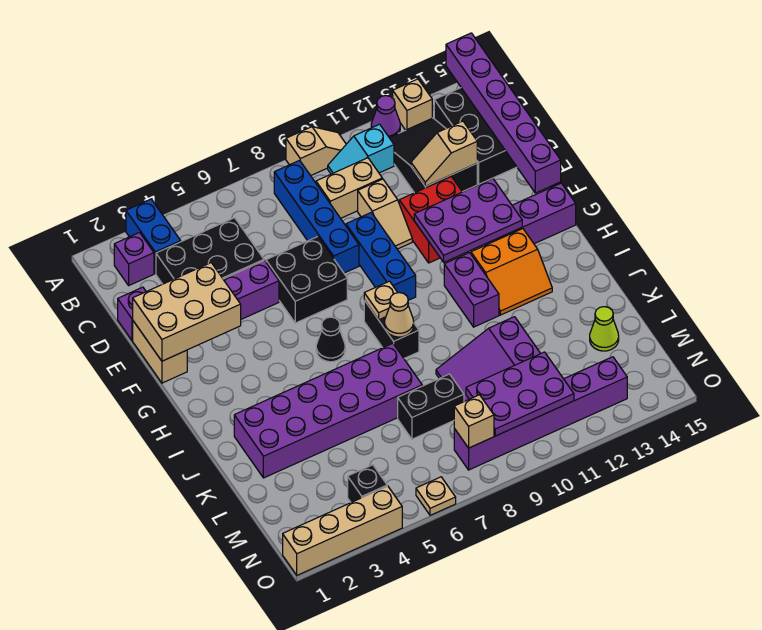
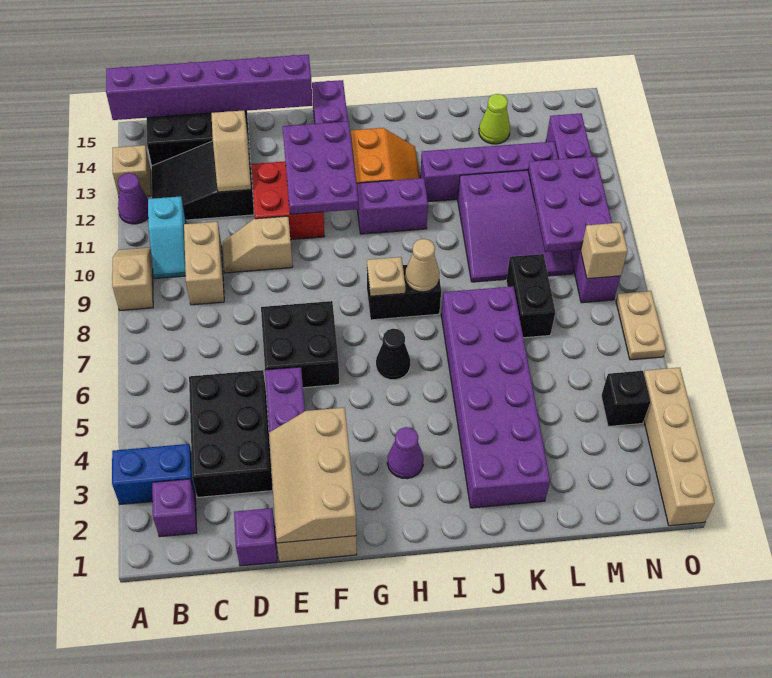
blue 1x4 brick [274,160,359,273] -> none
tan 1x2 slope [358,179,412,249] -> tan 1x2 slope turned to [223,216,293,273]
tan 2x3 brick [133,263,241,361] -> tan 2x3 slope [269,408,356,543]
blue 1x3 brick [346,213,416,300] -> none
none -> purple 1x1 cone [387,427,424,479]
none -> purple 1x4 brick [420,142,558,202]
tan 1x1 plate [416,477,456,515] -> tan 1x2 plate [616,291,666,360]

